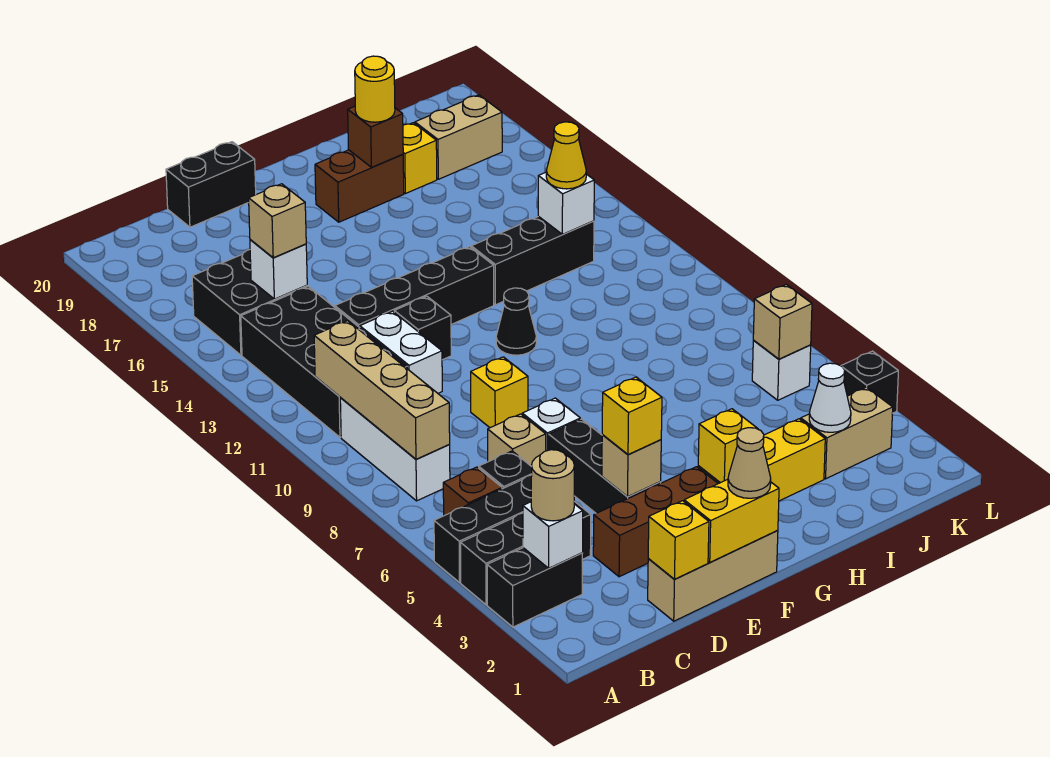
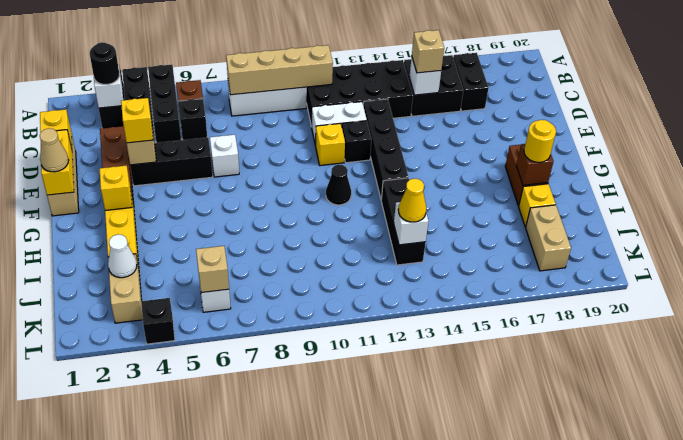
tan 1x1 round brick [531,450,574,521] -> black 1x1 round brick [90,42,120,84]
tan 1x1 brick [488,414,546,467] -> none
black 1x2 brick [166,142,256,227] -> black 1x2 brick moved to [453,53,489,111]
yellow 1x1 brick [471,357,528,428] -> yellow 1x1 brick moved to [316,123,345,166]

